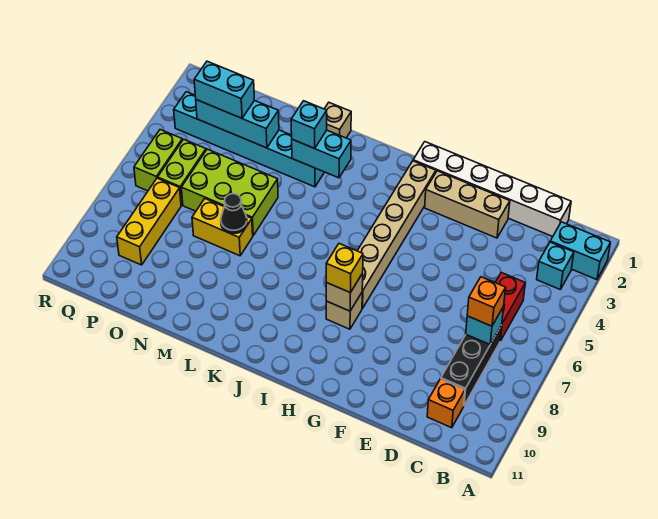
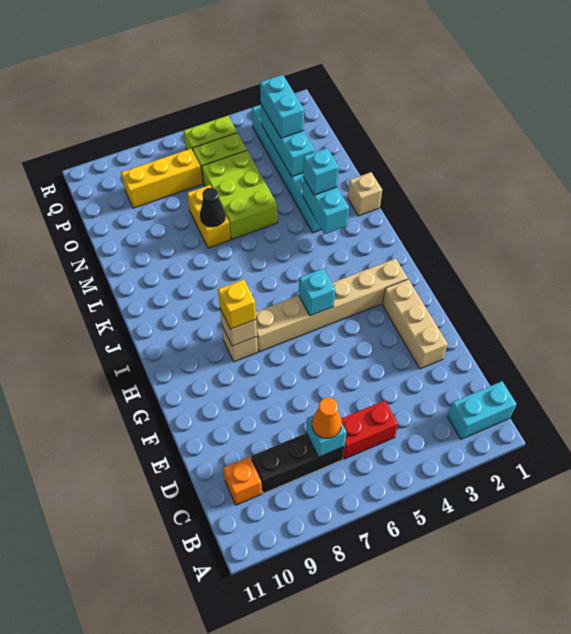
cyan 1x2 brick [550,222,611,280] -> cyan 1x2 brick turned to [448,381,516,439]
cyan 1x1 brick [537,242,574,290] -> cyan 1x1 brick moved to [299,268,335,316]
white 1x6 brick [413,142,571,237] -> none
orange 1x1 brick [467,277,506,326] -> orange 1x1 cone [312,398,342,438]

